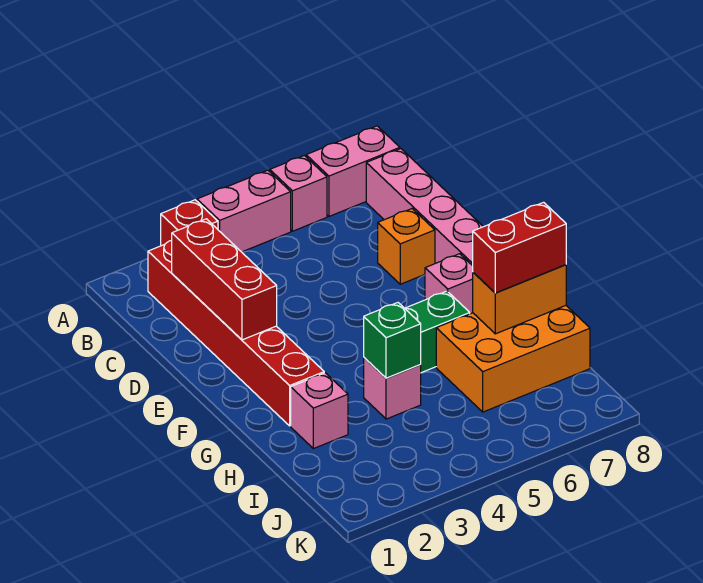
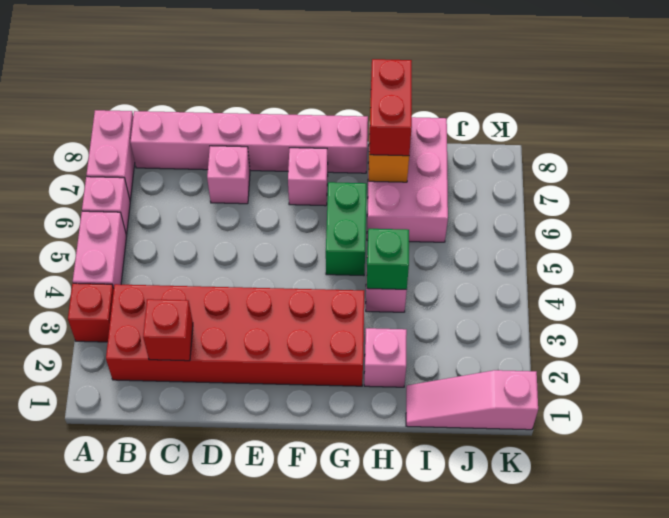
red 1x6 brick [148,240,324,426] -> red 2x6 brick [106,284,364,386]
red 1x3 brick [172,219,277,340] -> red 1x1 brick [143,299,193,361]
orange 1x1 brick [378,209,435,284] -> pink 1x1 brick [207,146,250,204]
orange 2x3 brick [436,306,590,412] -> pink 2x3 brick [367,117,448,242]
none -> pink 1x3 slope [406,370,538,430]

